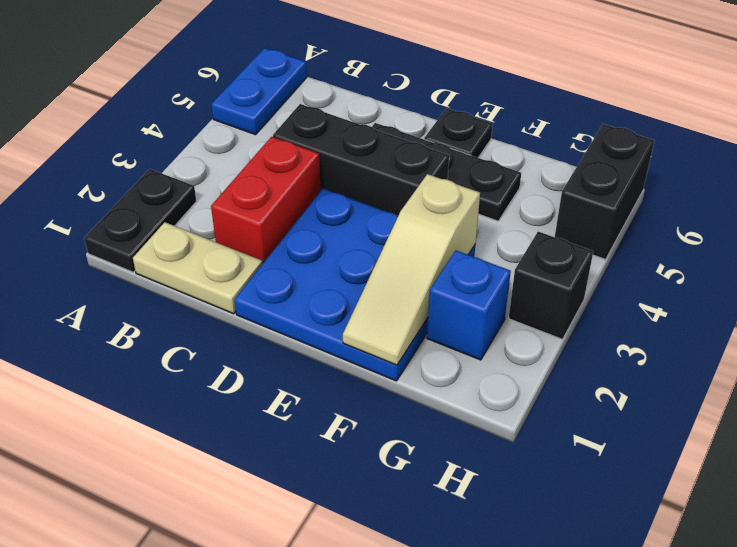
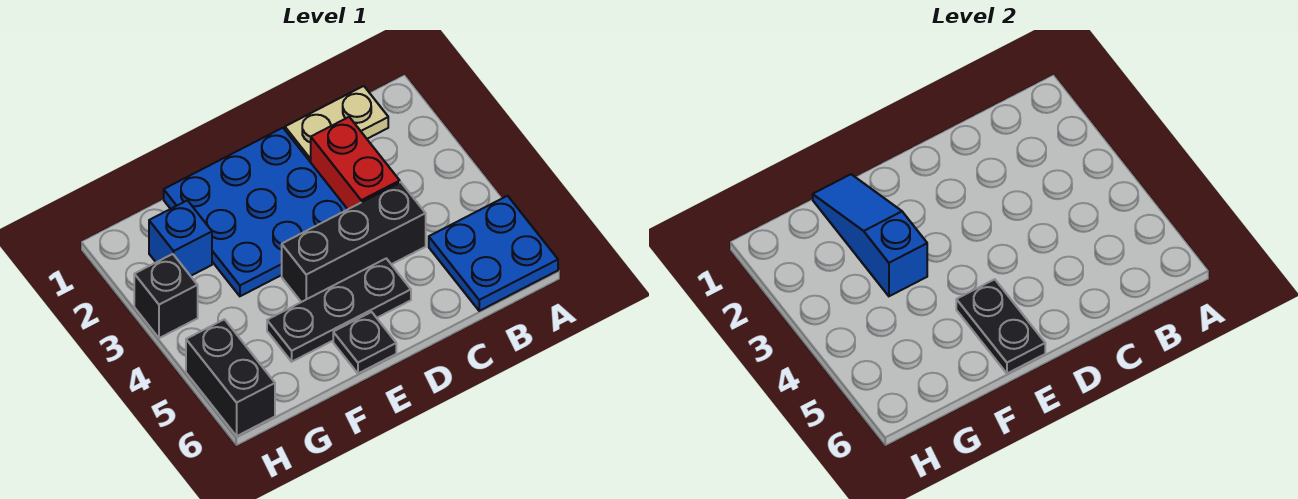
black 1x2 plate [84,169,196,272] -> black 1x2 plate moved to [956,279,1045,373]
blue 1x2 plate [211,48,307,135] -> blue 2x2 plate [429,196,558,311]
tan 1x3 slope [343,174,480,365] -> blue 1x3 slope [813,174,927,296]

